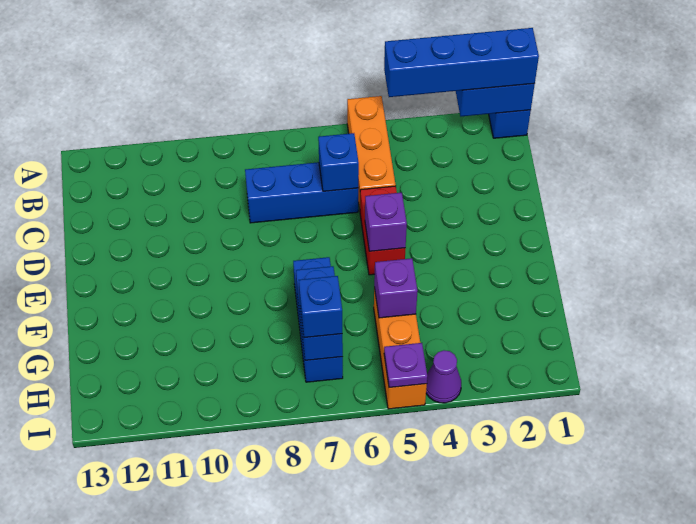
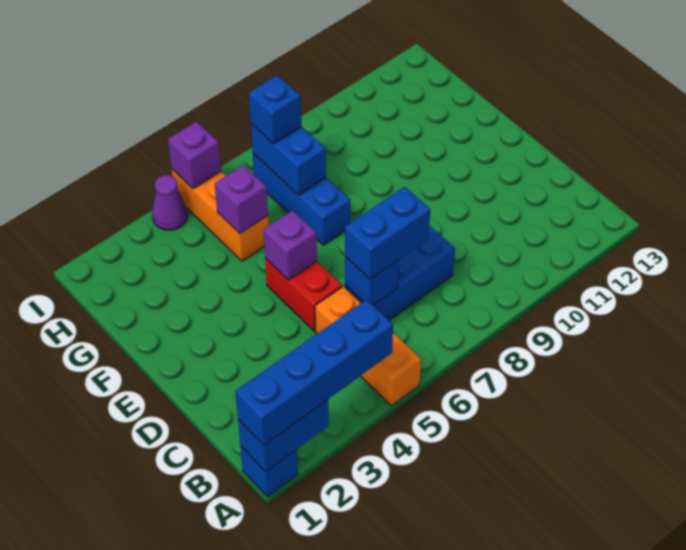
none -> blue 1x2 brick [345,187,430,279]
purple 1x1 plate [384,343,427,388] -> purple 1x1 brick [168,122,221,189]

